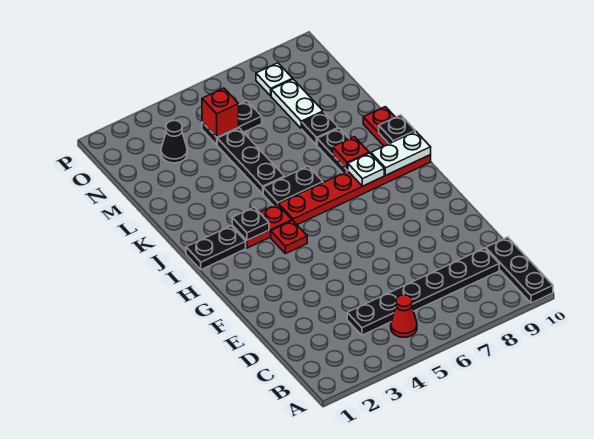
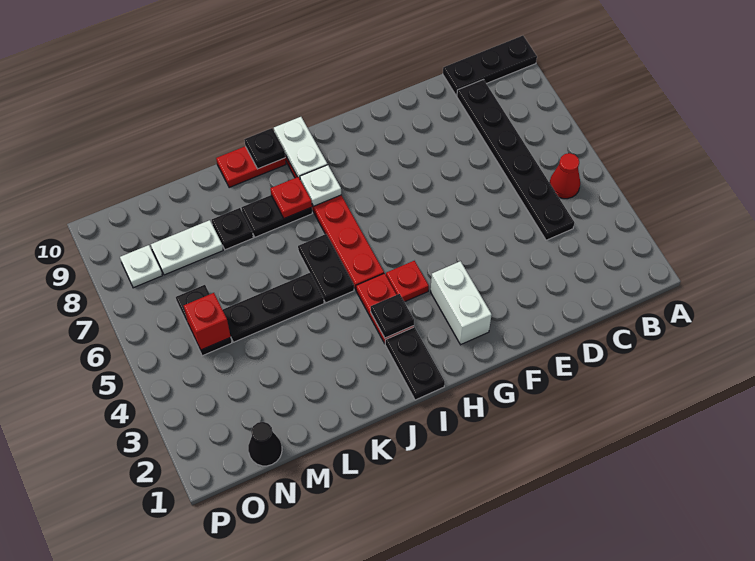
none -> white 1x2 brick [431,261,492,345]
black 1x1 cone [161,120,187,163] -> black 1x1 cone moved to [248,422,282,466]

